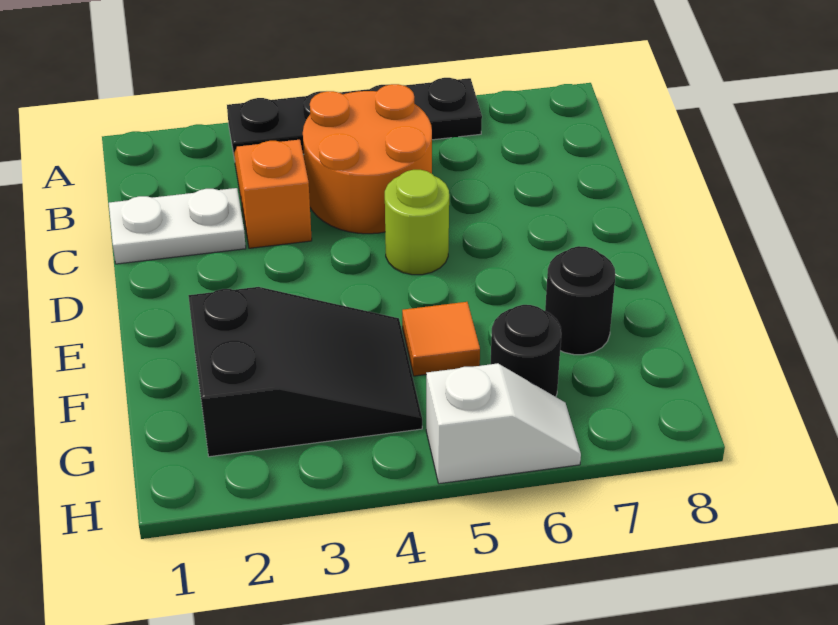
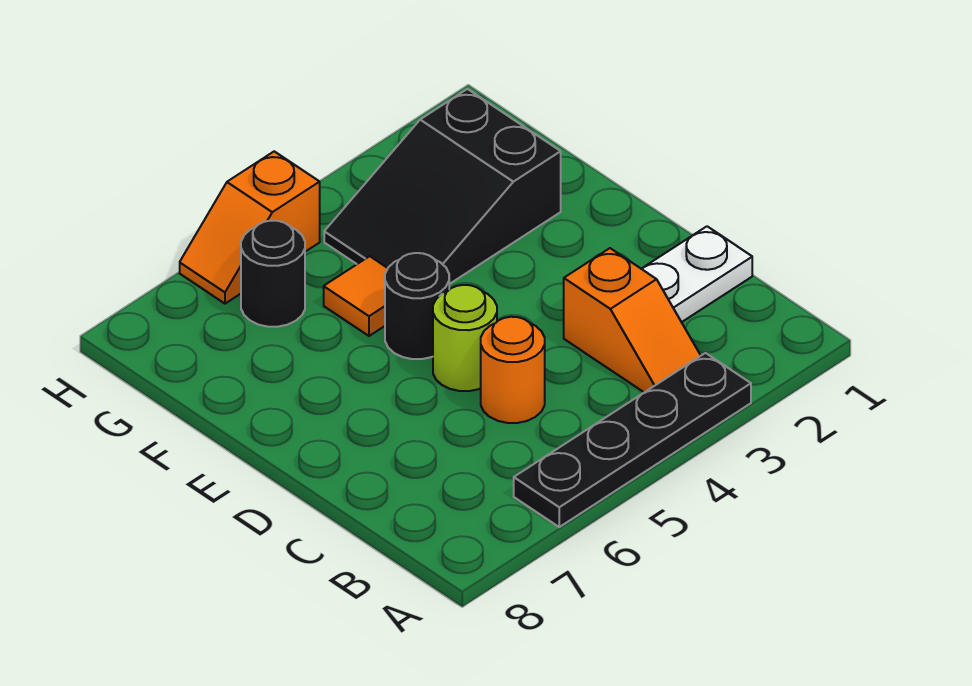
orange 2x2 round brick [303,84,432,234] -> orange 1x1 round brick [481,317,545,423]
black 1x1 round brick [545,246,616,355] -> black 1x1 round brick moved to [385,253,449,359]
white 1x2 slope [426,363,581,484] -> orange 1x2 slope [180,151,320,304]

